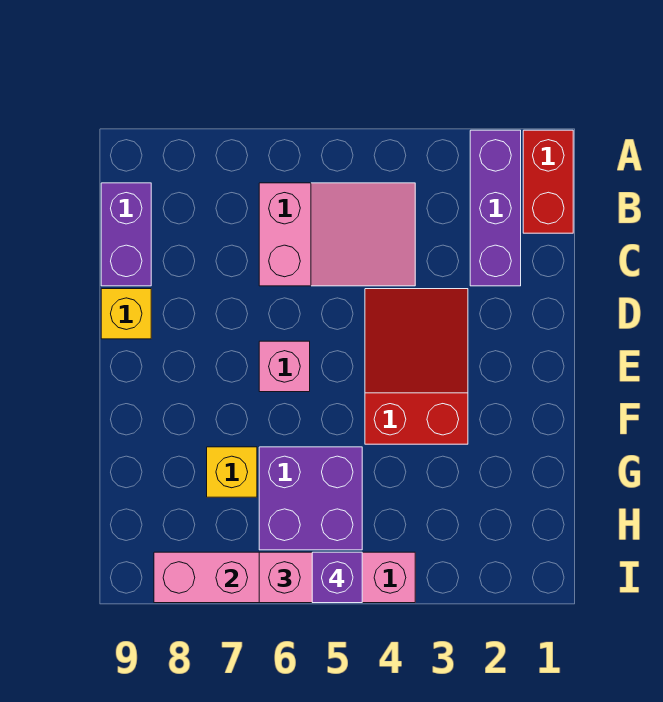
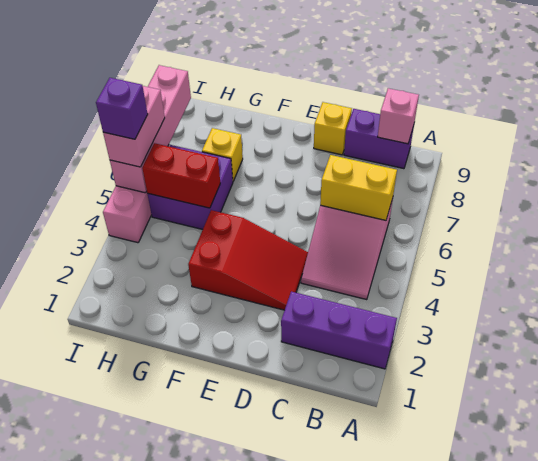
red 1x2 brick [523,130,573,233] -> red 1x2 brick moved to [142,143,220,208]
none -> yellow 1x2 brick [320,155,397,220]
pink 1x1 brick [259,341,310,392] -> pink 1x1 brick moved to [378,88,419,144]

